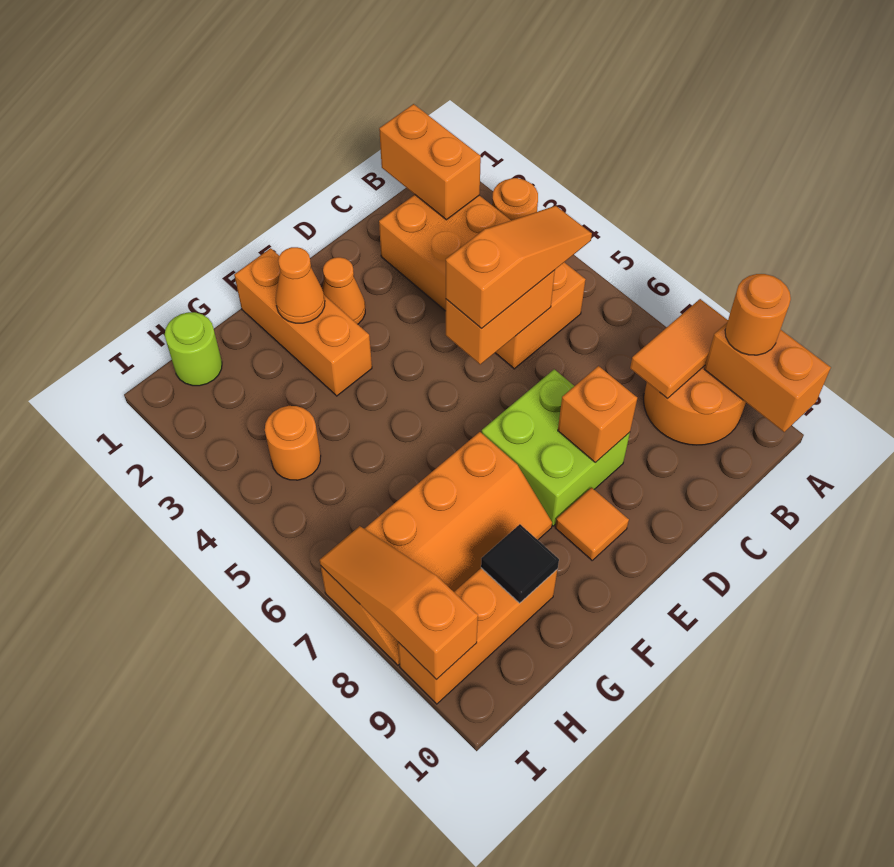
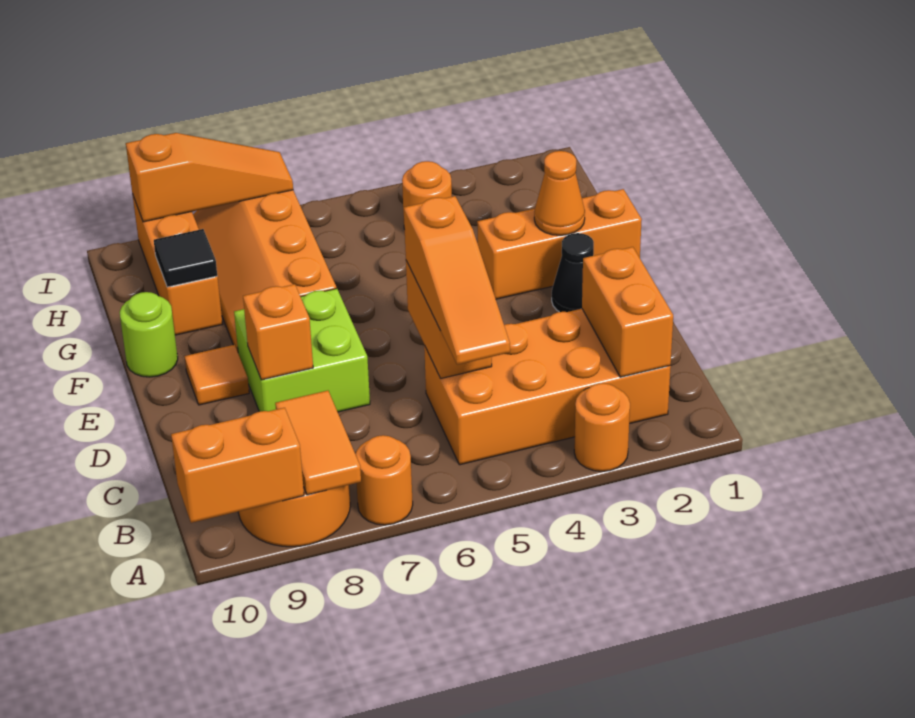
orange 1x1 round brick [725,274,791,355] -> orange 1x1 round brick moved to [356,435,413,525]
orange 1x2 brick [379,104,481,220] -> orange 1x2 brick turned to [582,247,673,377]
orange 1x1 cone [322,257,365,324] -> black 1x1 cone [552,233,594,312]
lime 1x1 round brick [165,312,222,386] -> lime 1x1 round brick moved to [120,292,178,377]

